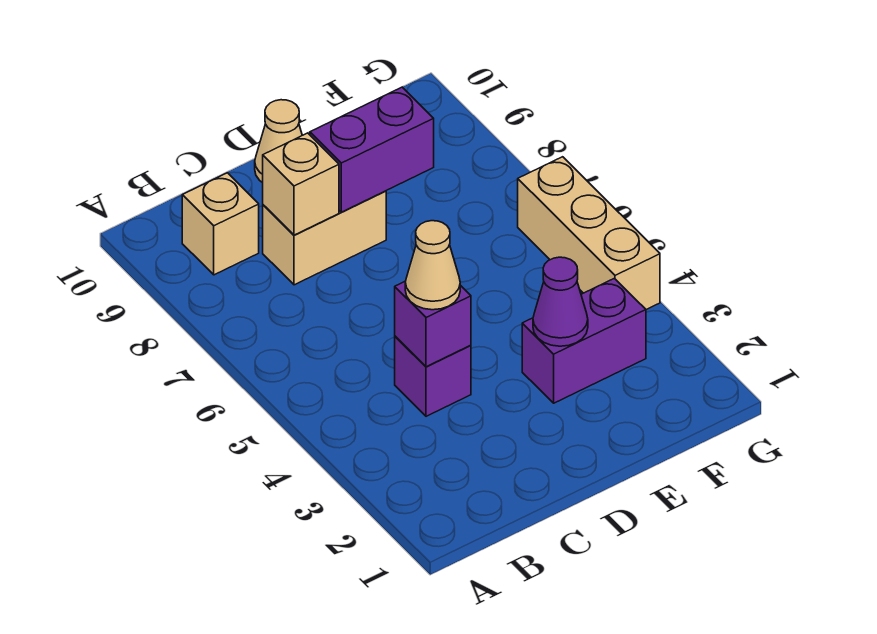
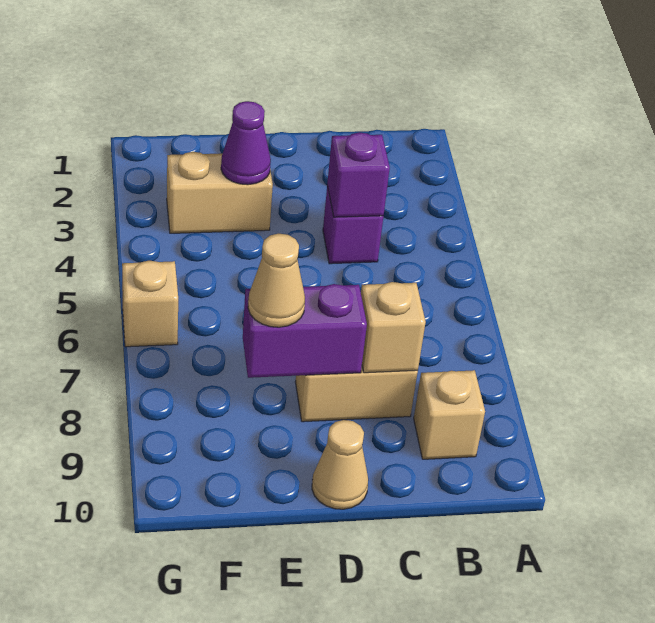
tan 1x1 cone [405,221,460,310] -> tan 1x1 cone moved to [248,234,305,327]
purple 1x2 brick [522,278,646,403] -> tan 1x2 brick [167,152,273,233]
tan 1x3 brick [518,157,660,310] -> tan 1x1 brick [122,261,178,347]

